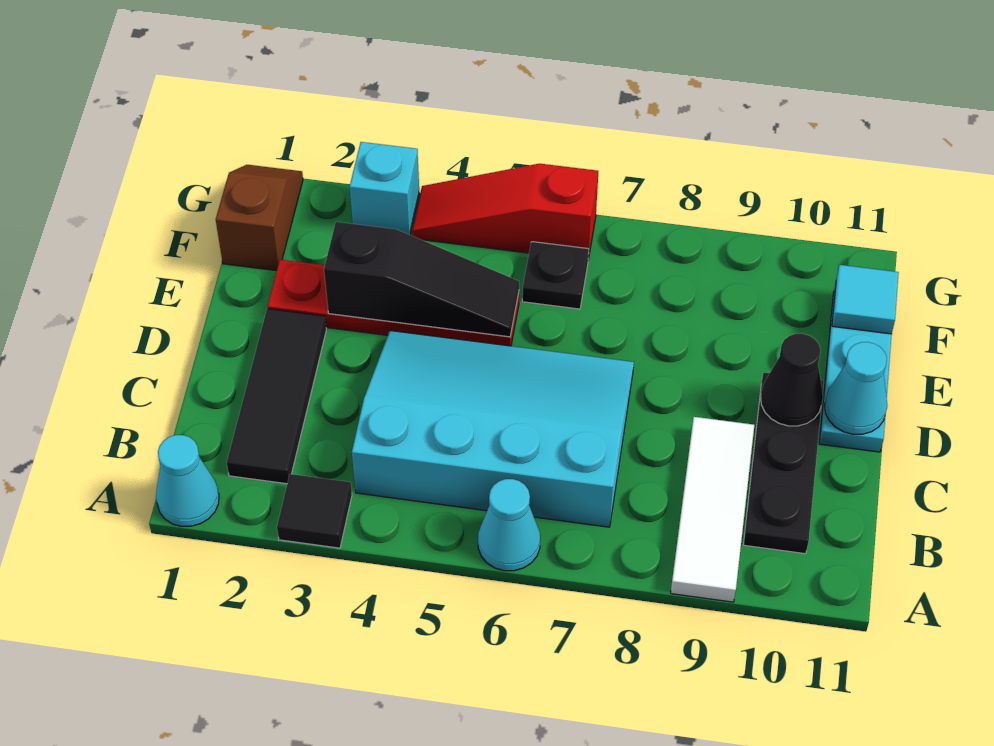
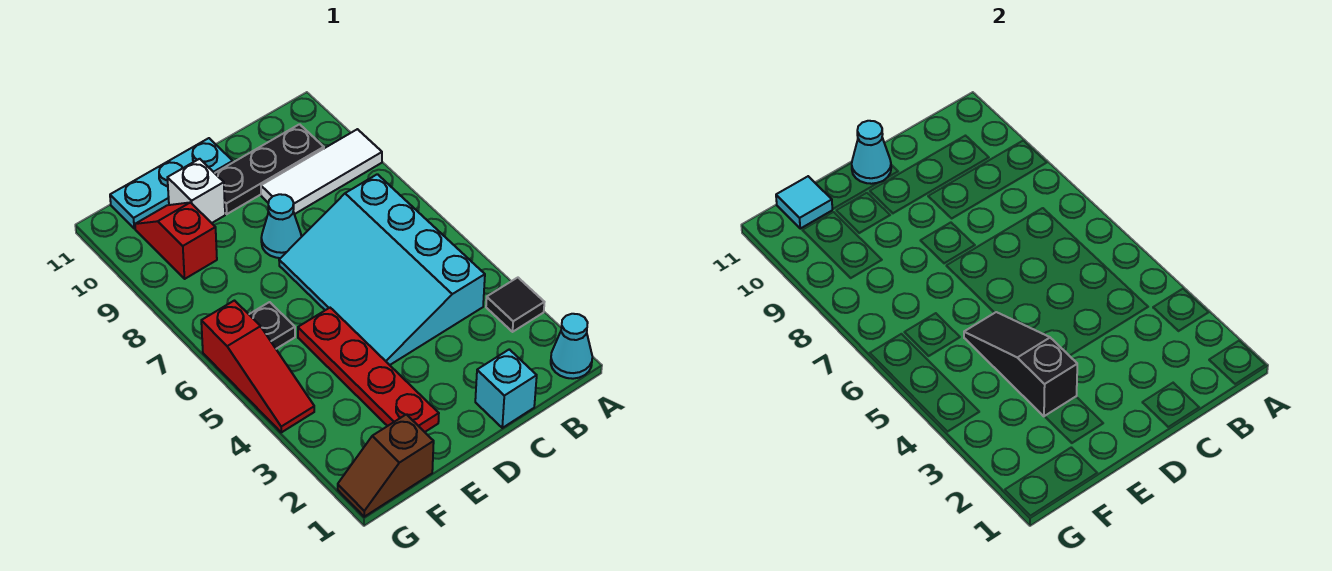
cyan 1x1 cone [478,479,540,571] -> cyan 1x1 cone moved to [261,194,302,258]
black 1x3 tile [227,309,326,484] -> none
black 1x1 cone [761,334,823,426] -> none
none -> white 1x1 brick [167,159,225,223]
none -> red 1x2 slope [135,202,217,279]
cyan 1x1 brick [350,142,419,235] -> cyan 1x1 brick moved to [475,349,537,428]

